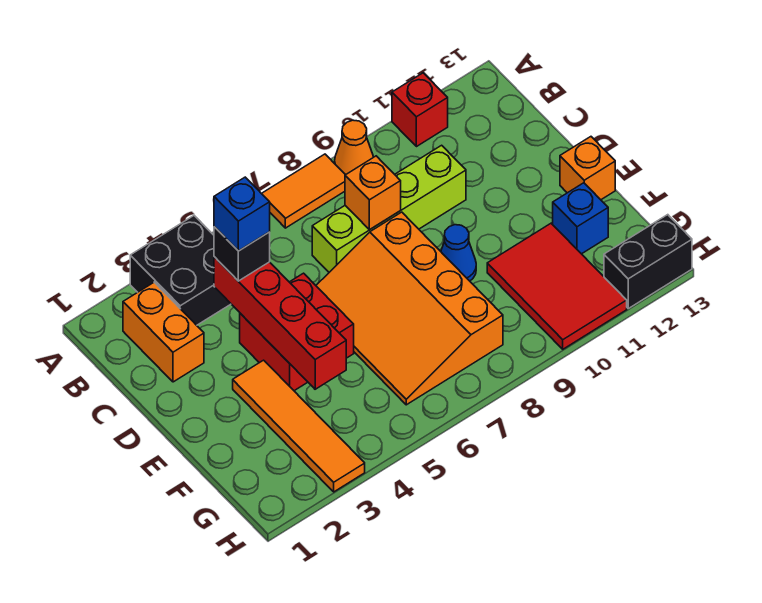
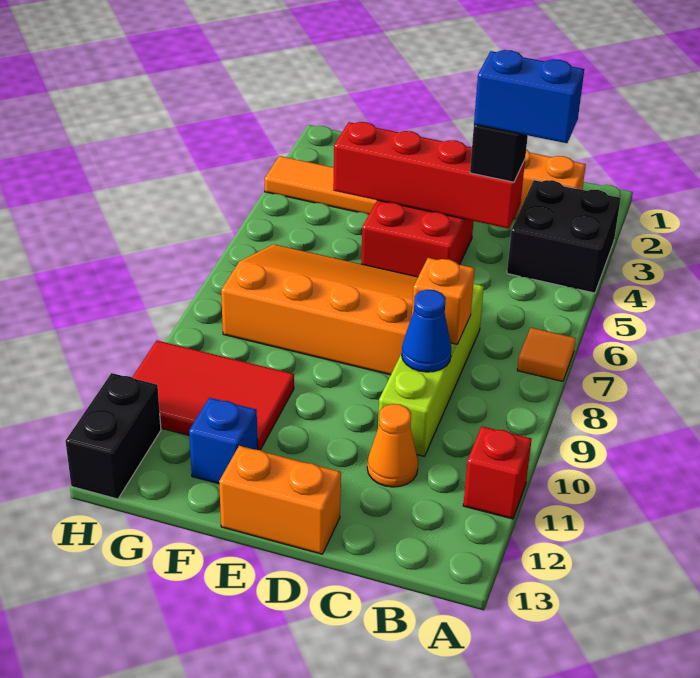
orange 1x2 tile [261,154,345,228] -> orange 1x1 tile [517,328,576,381]
orange 1x1 cone [335,120,373,175] -> orange 1x1 cone moved to [367,404,418,487]
blue 1x1 brick [214,177,270,251] -> blue 1x2 brick [474,50,584,143]
blue 1x1 cone [441,225,476,281] -> blue 1x1 cone moved to [402,290,452,372]
orange 1x1 brick [560,137,615,200] -> orange 1x2 brick [219,446,341,554]

